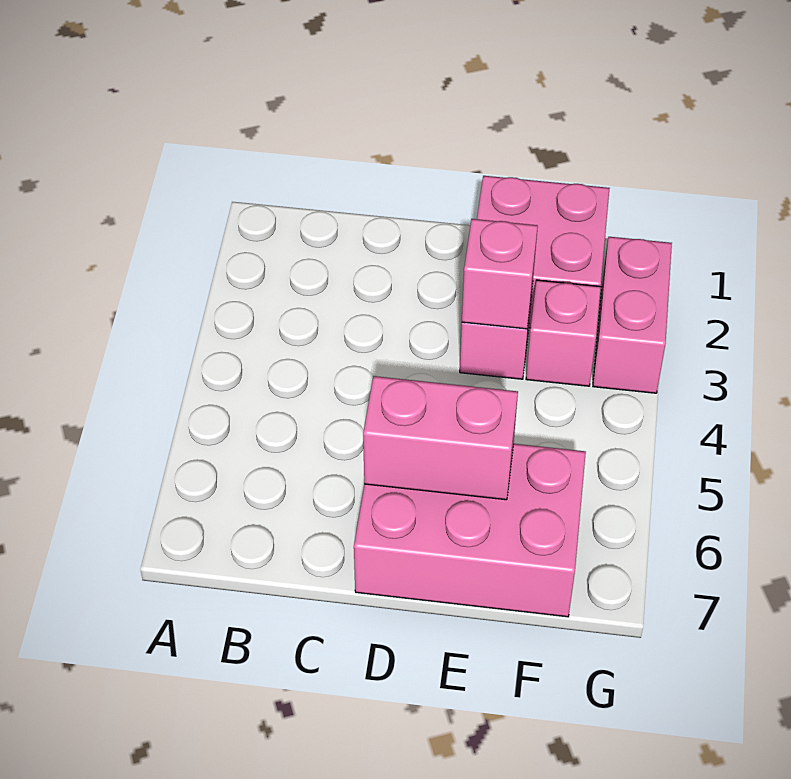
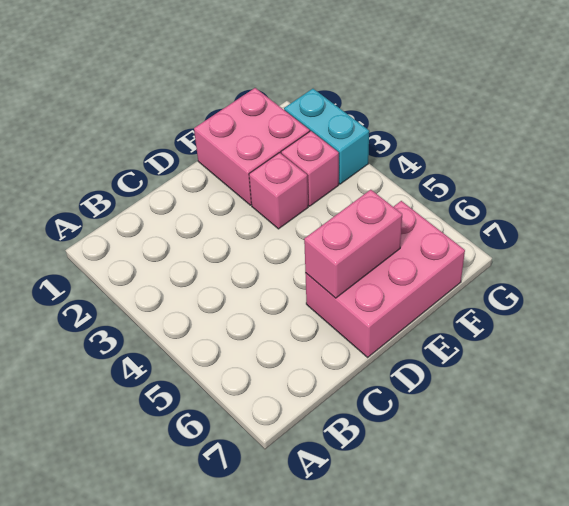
pink 1x1 brick [462,219,538,329] -> none
pink 1x2 brick [593,237,672,393] -> cyan 1x2 brick [284,89,369,184]

